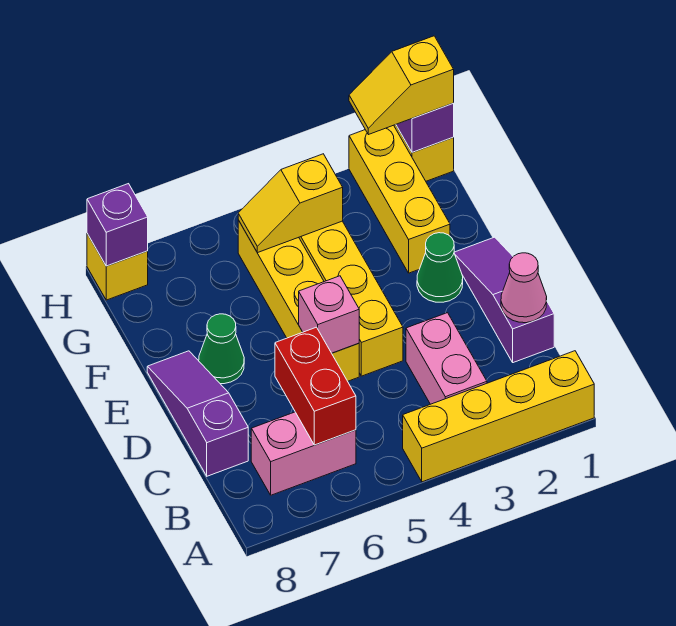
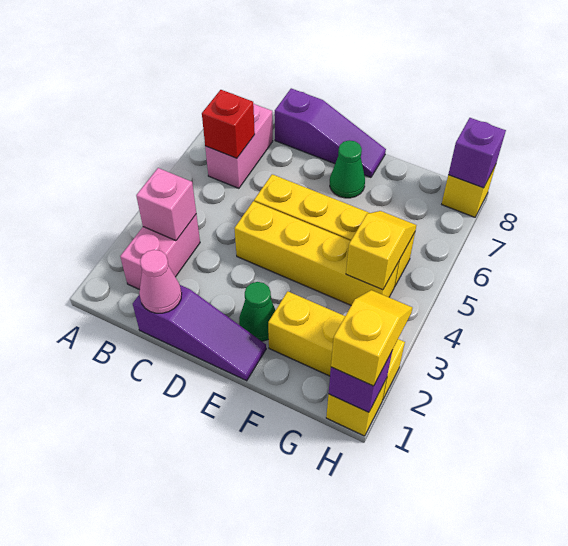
yellow 1x4 brick [403,351,594,482] -> none
pink 1x2 brick [406,313,487,404] -> pink 1x2 brick turned to [120,214,200,290]
red 1x2 brick [275,327,356,445] -> red 1x1 brick [202,90,255,158]
pink 1x1 brick [299,276,359,353] -> pink 1x1 brick moved to [136,168,196,241]

